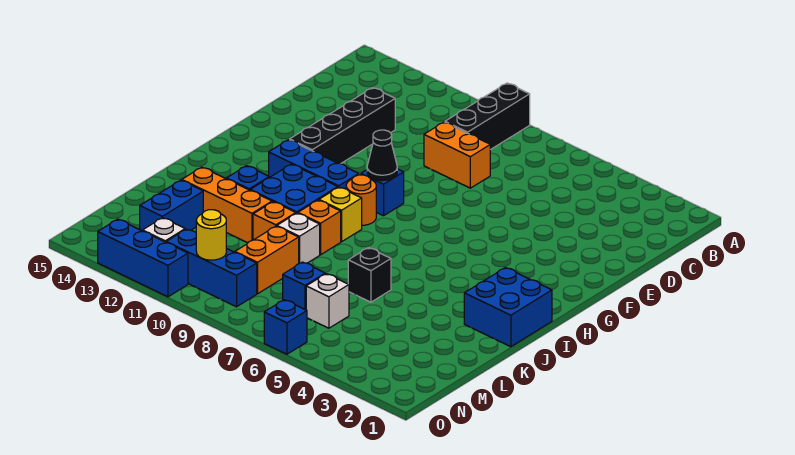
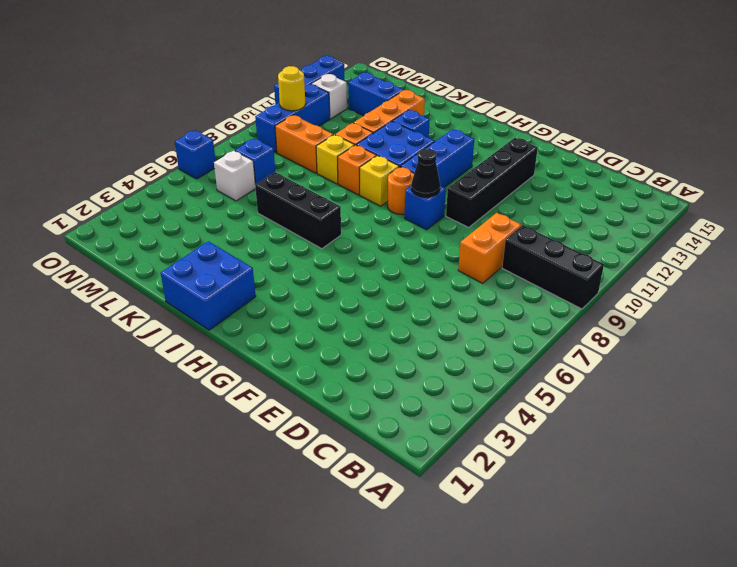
black 1x4 brick [290,88,395,164] -> black 1x4 brick turned to [446,138,538,227]
black 1x1 brick [348,248,391,302] -> black 1x3 brick [255,172,341,249]
white 1x1 brick [277,213,320,264] -> yellow 1x1 brick [316,135,355,184]

